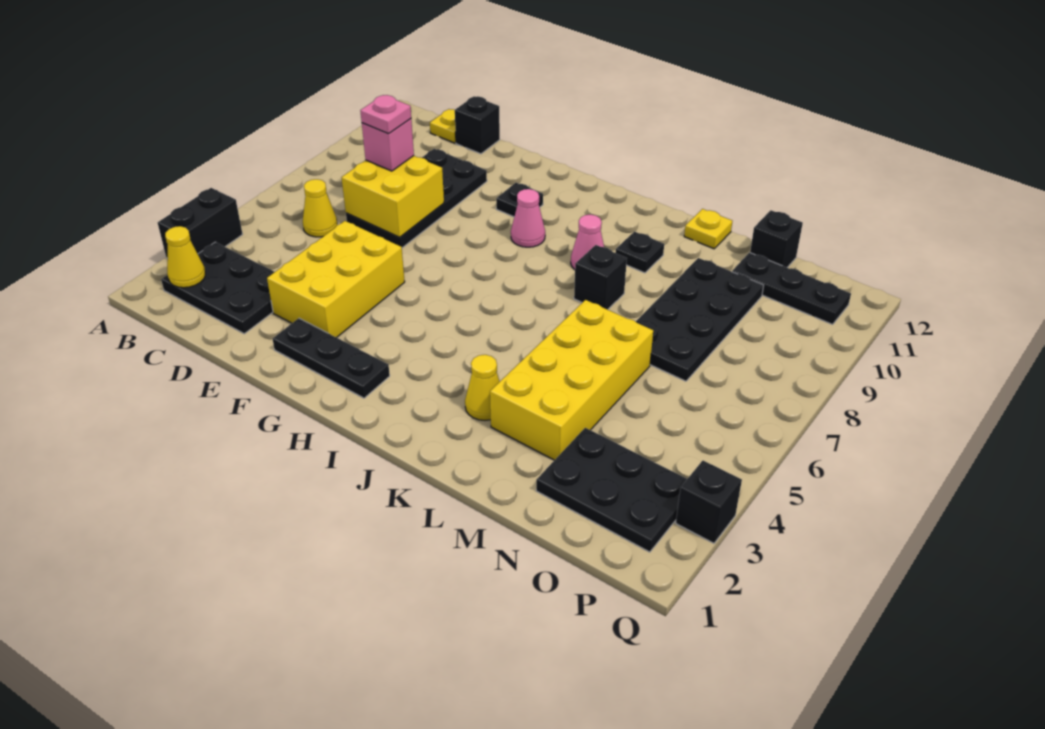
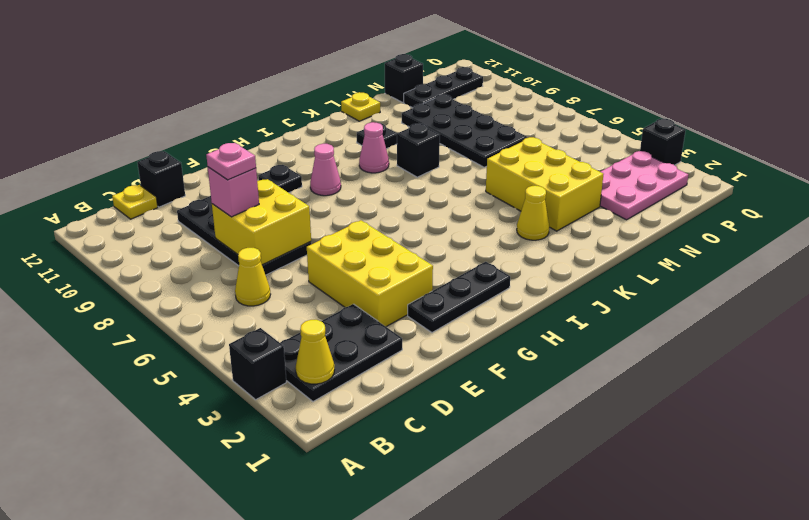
black 1x2 brick [158,188,243,258] -> black 1x1 brick [229,328,286,400]
yellow 2x4 brick [490,300,653,460] -> yellow 2x3 brick [486,137,603,231]
black 2x3 plate [536,428,687,552] -> pink 2x3 plate [600,151,688,220]

